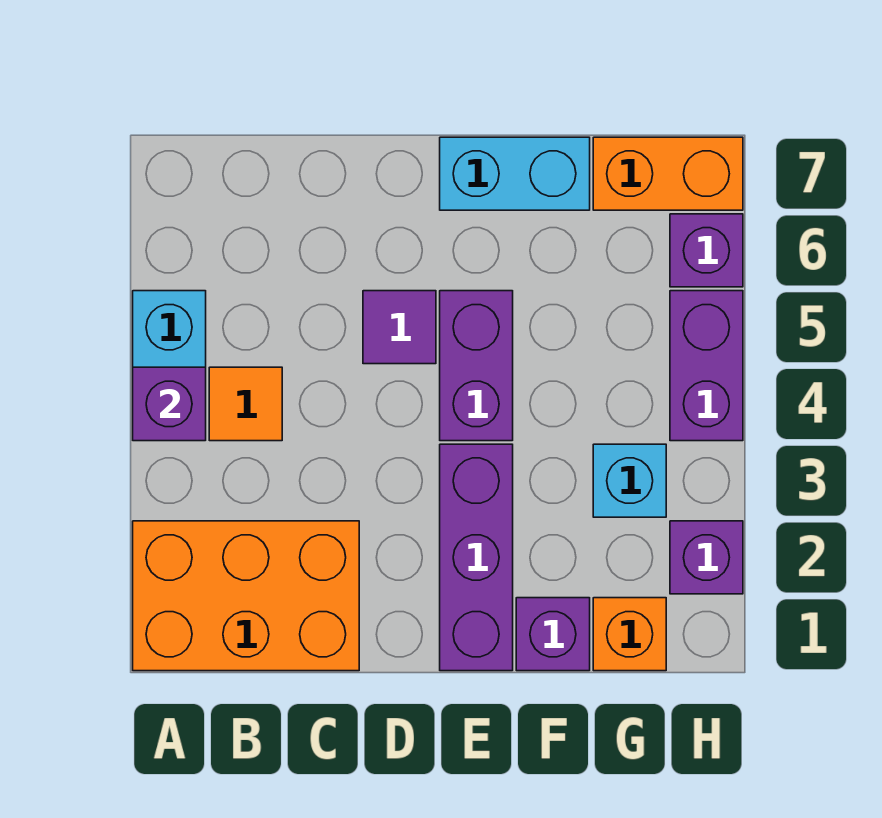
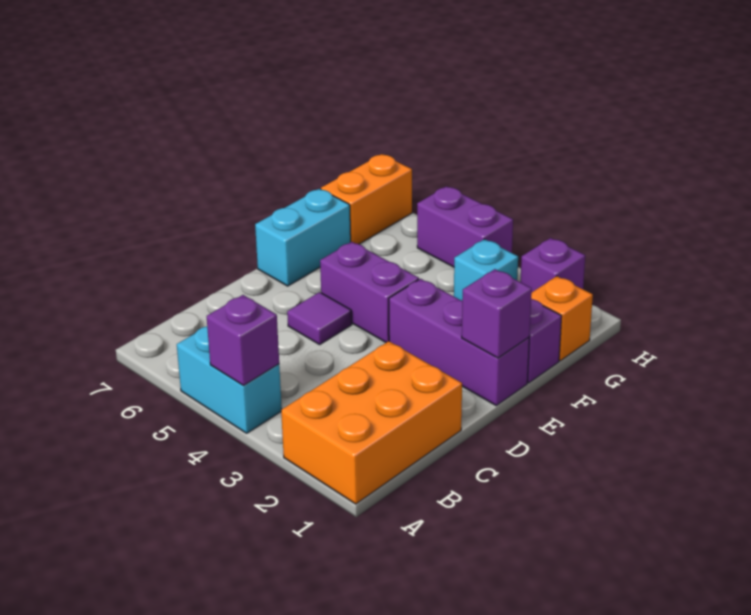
orange 1x1 tile [209,367,282,441] -> none
purple 1x1 brick [670,214,743,287] -> purple 1x1 brick moved to [462,269,532,358]

